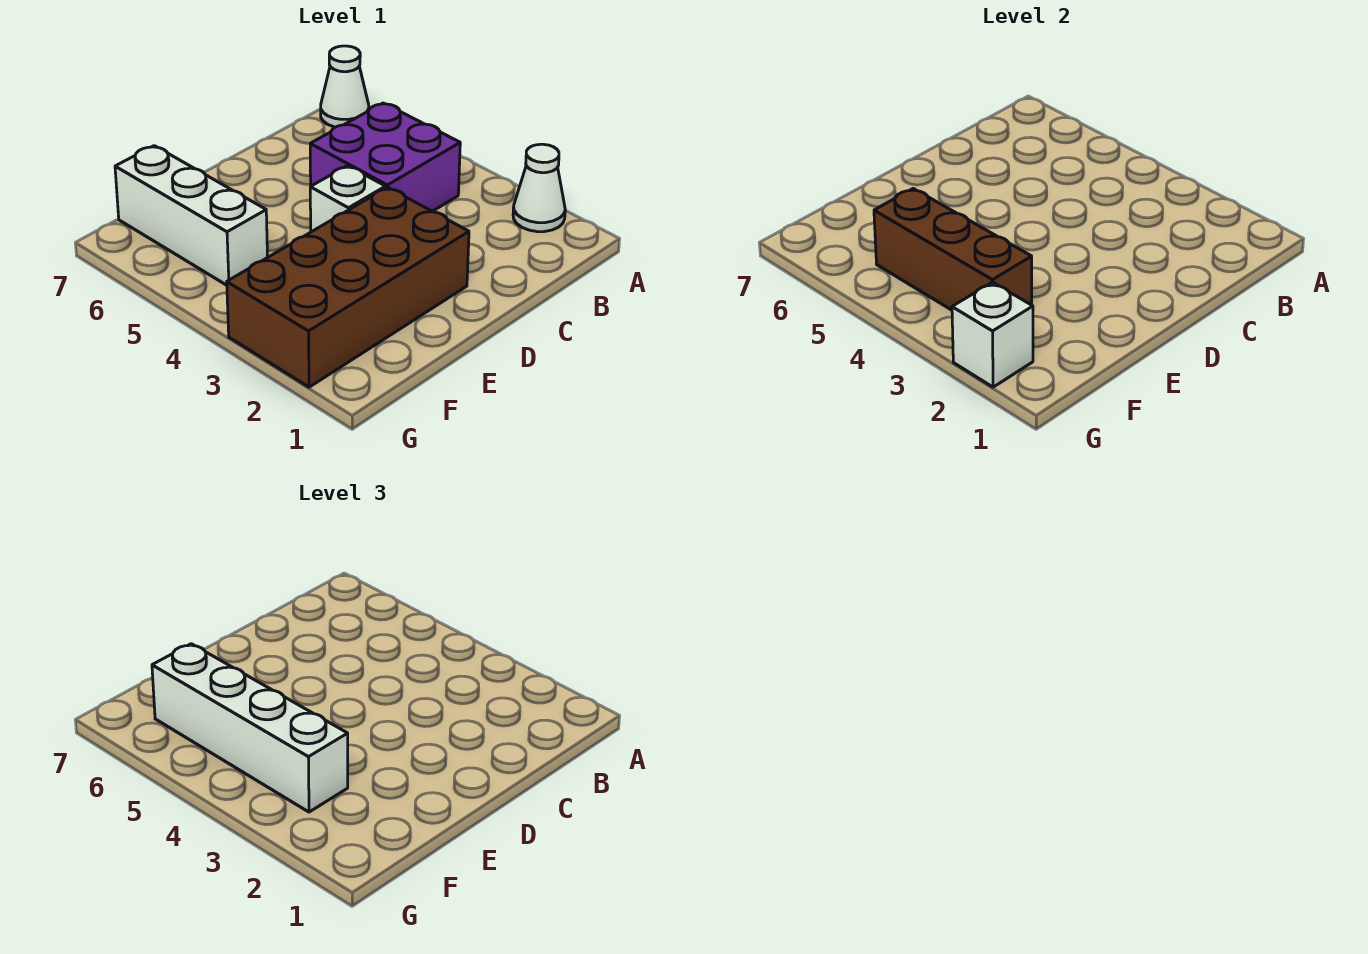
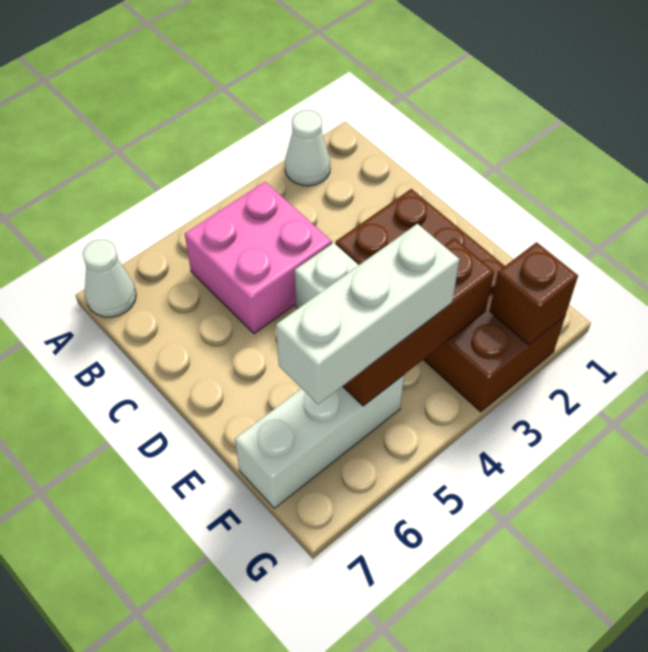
purple 2x2 brick [310,103,460,211] -> pink 2x2 brick [185,182,332,334]
white 1x4 brick [152,644,348,812] -> white 1x3 brick [276,224,459,404]
white 1x1 brick [952,282,1033,387] -> brown 1x1 brick [490,242,578,345]

